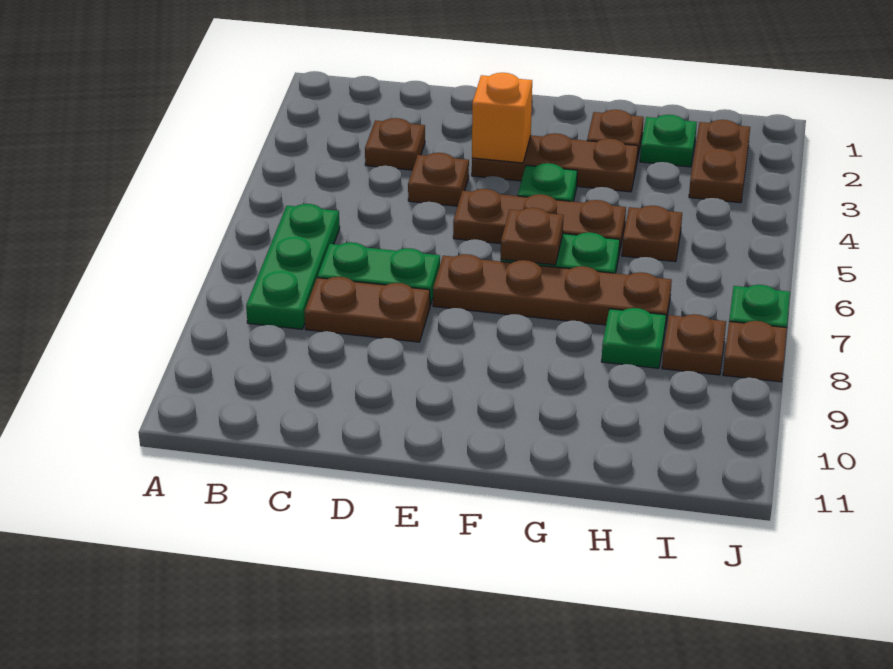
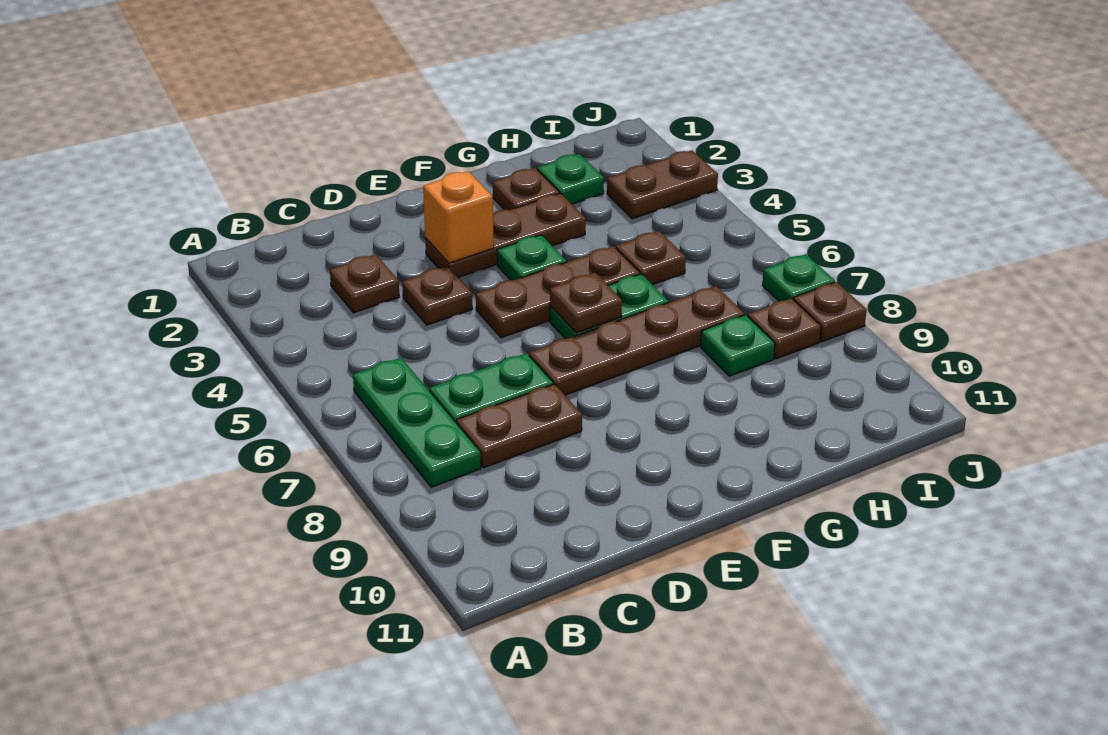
brown 1x2 plate [689,120,750,203] -> brown 1x2 plate turned to [607,150,718,219]

